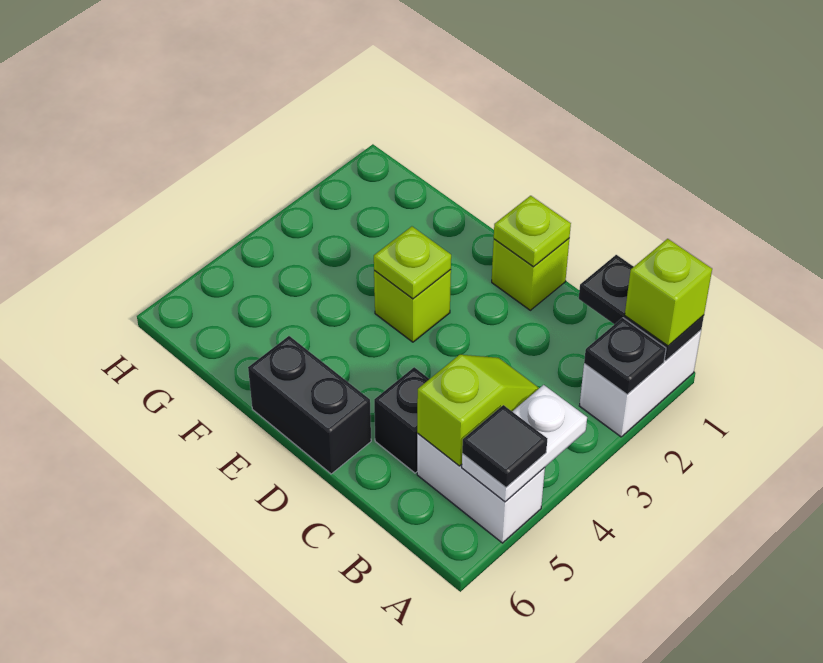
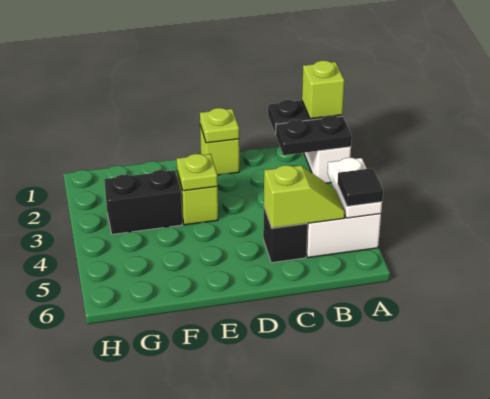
black 1x1 plate [584,318,666,395] -> black 1x2 plate [276,116,352,155]
lime 1x2 slope [417,355,539,466] -> lime 1x2 slope turned to [264,165,345,228]
black 1x2 brick [248,336,371,474] -> black 1x2 brick moved to [104,170,182,234]

